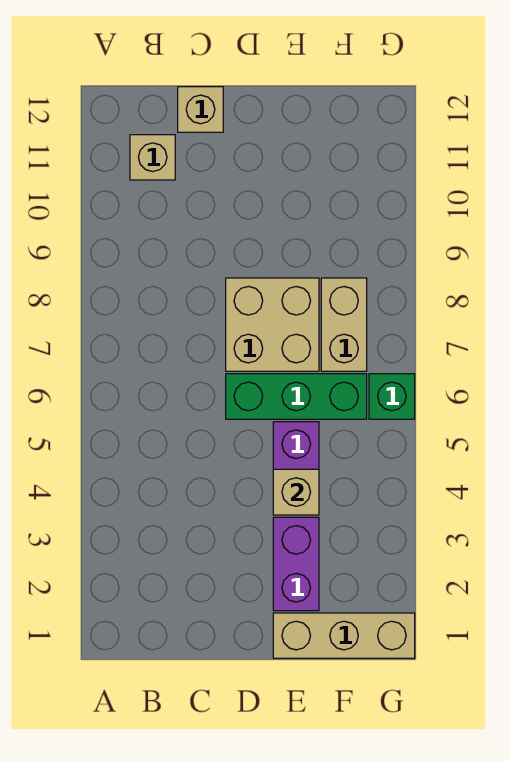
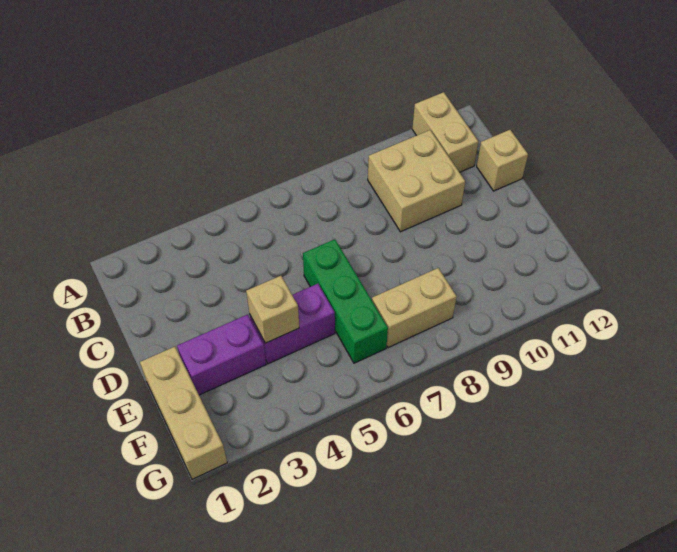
tan 1x1 brick [130,135,175,180] -> tan 1x2 brick [412,92,478,172]
tan 2x2 brick [226,278,319,371] -> tan 2x2 brick moved to [368,130,465,232]
green 1x1 brick [369,374,415,419] -> none

